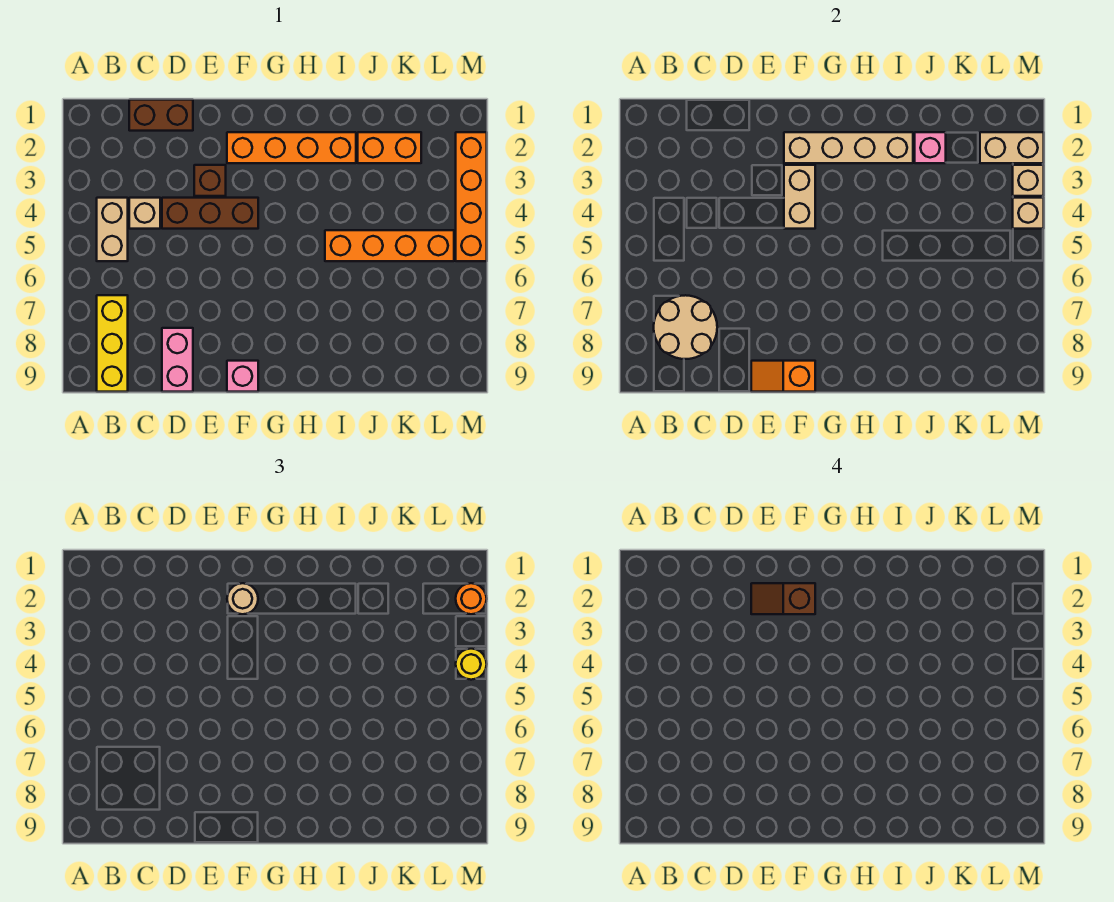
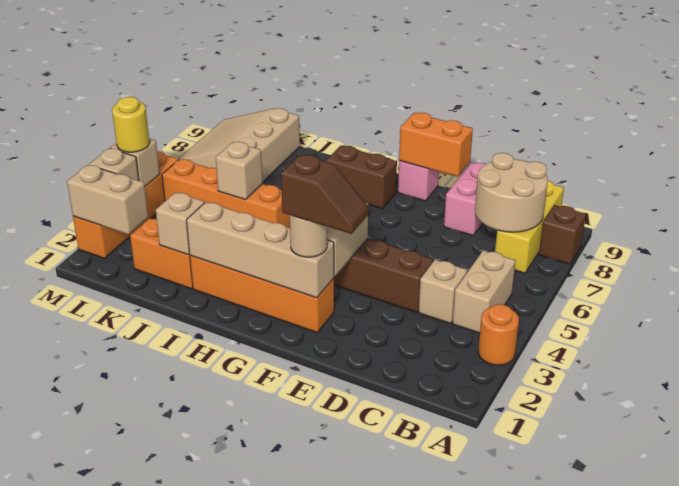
brown 1x2 brick [129,100,193,131] -> brown 1x2 brick moved to [326,146,397,209]
brown 1x1 brick [194,165,226,196] -> brown 1x1 brick moved to [539,205,586,264]
orange 1x2 slope [751,361,815,392] -> orange 1x2 brick [399,113,473,177]
pink 1x1 brick [915,132,946,163] -> tan 1x1 brick [156,192,205,255]
none -> tan 1x1 brick [216,142,262,200]
none -> tan 3x3 slope [178,108,300,182]
orange 1x1 round brick [456,583,487,614] -> orange 1x1 round brick moved to [478,304,519,365]

